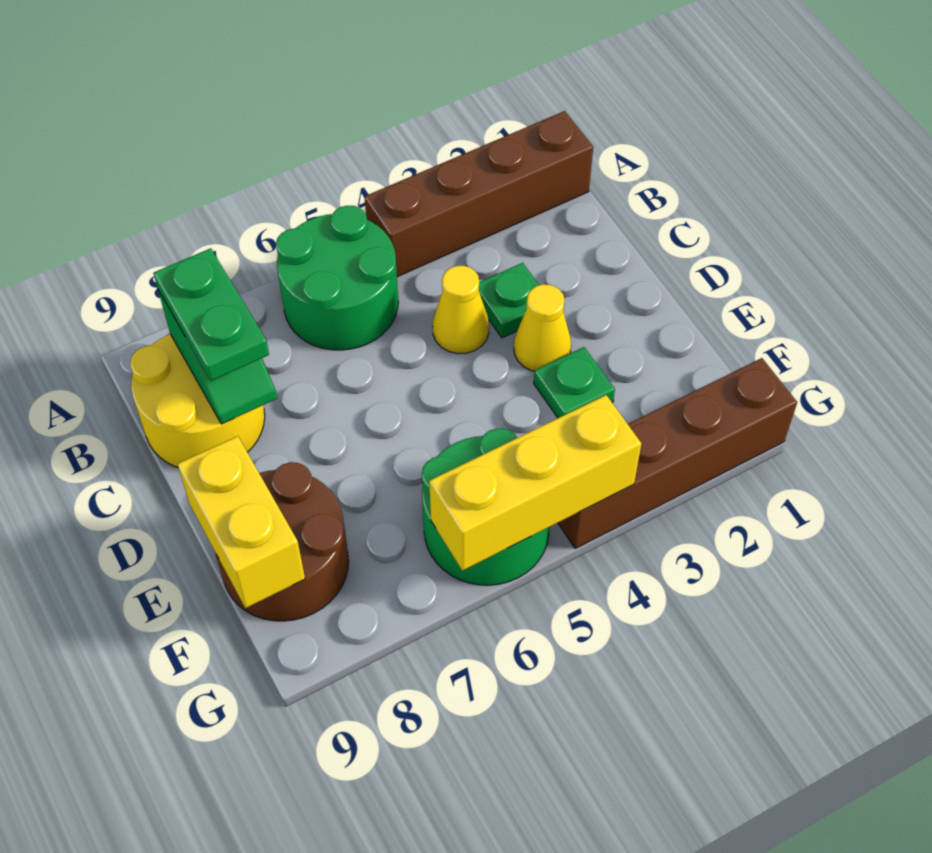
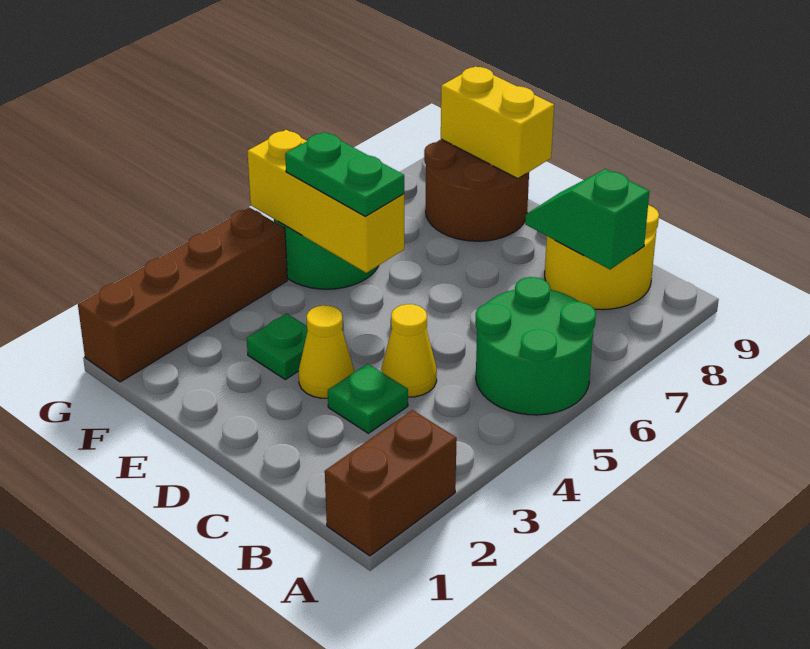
brown 1x4 brick [364,111,593,277] -> brown 1x2 brick [325,410,457,556]
green 1x2 plate [154,248,269,381] -> green 1x2 plate moved to [285,132,404,216]
yellow 1x3 brick [429,395,641,571] -> yellow 1x3 brick turned to [247,130,404,273]

